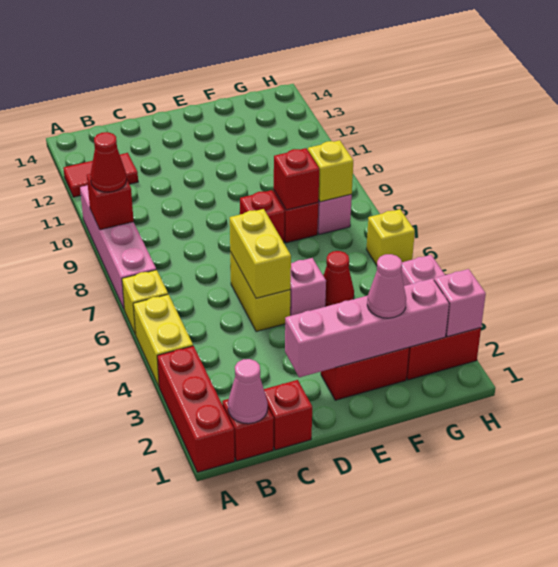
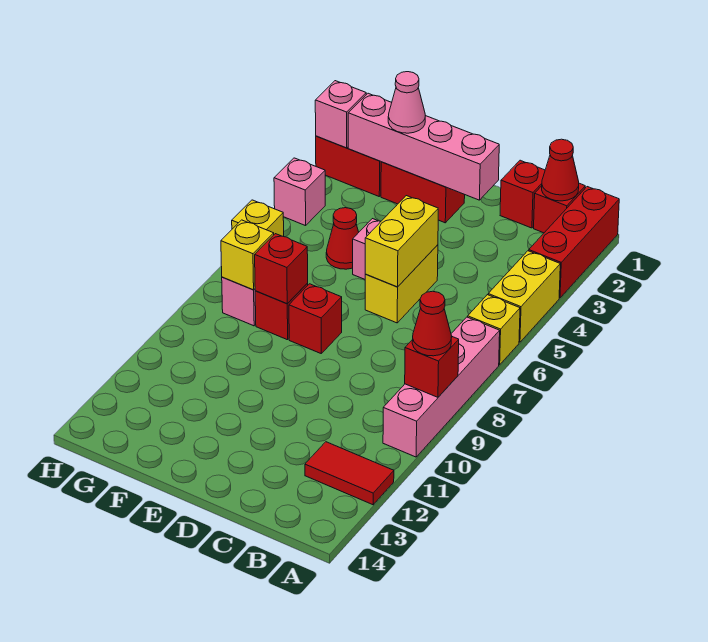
pink 1x1 cone [228,359,268,424] -> red 1x1 cone [542,139,579,201]

